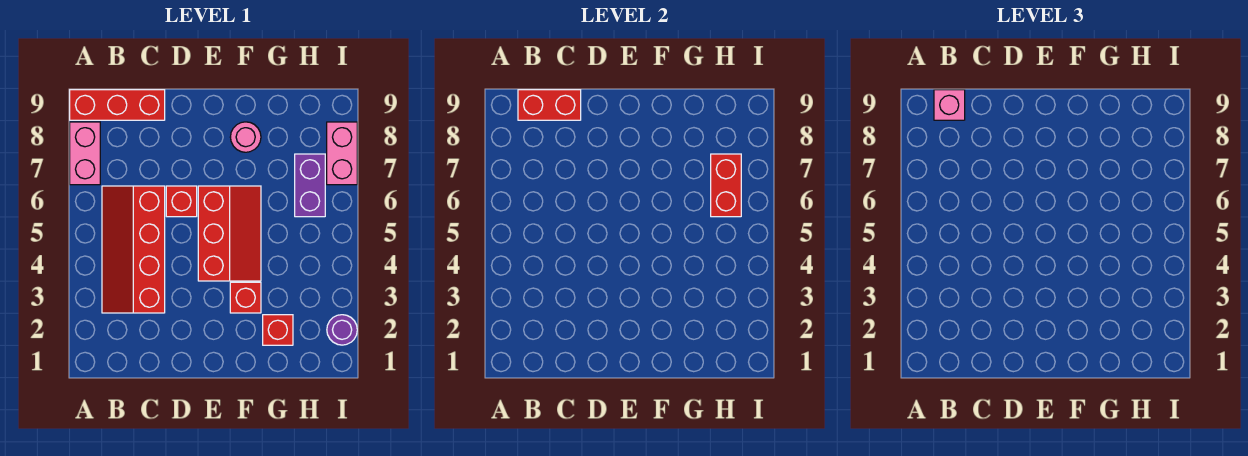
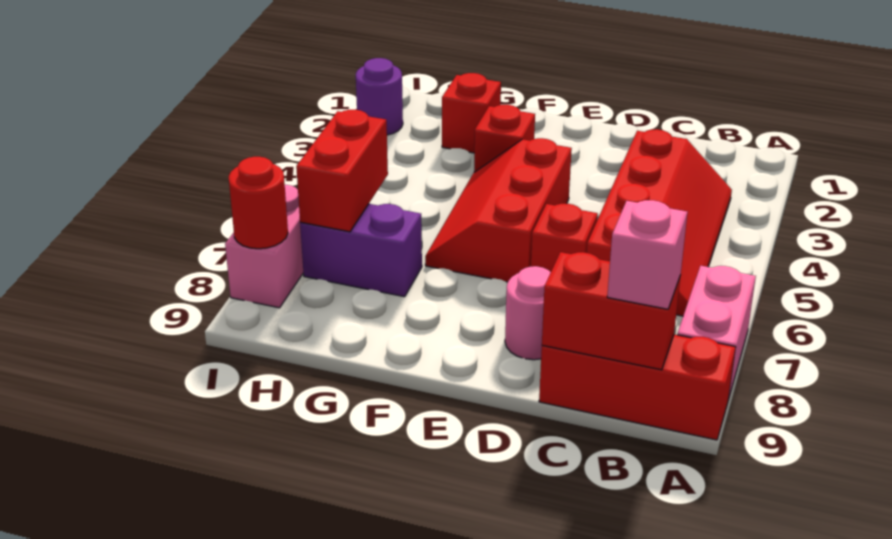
pink 1x1 round brick [230,122,261,152] -> pink 1x1 round brick moved to [505,266,551,360]
purple 1x2 brick [295,154,325,217] -> purple 1x2 brick turned to [300,204,422,297]
none -> red 1x1 round brick [229,157,288,249]

